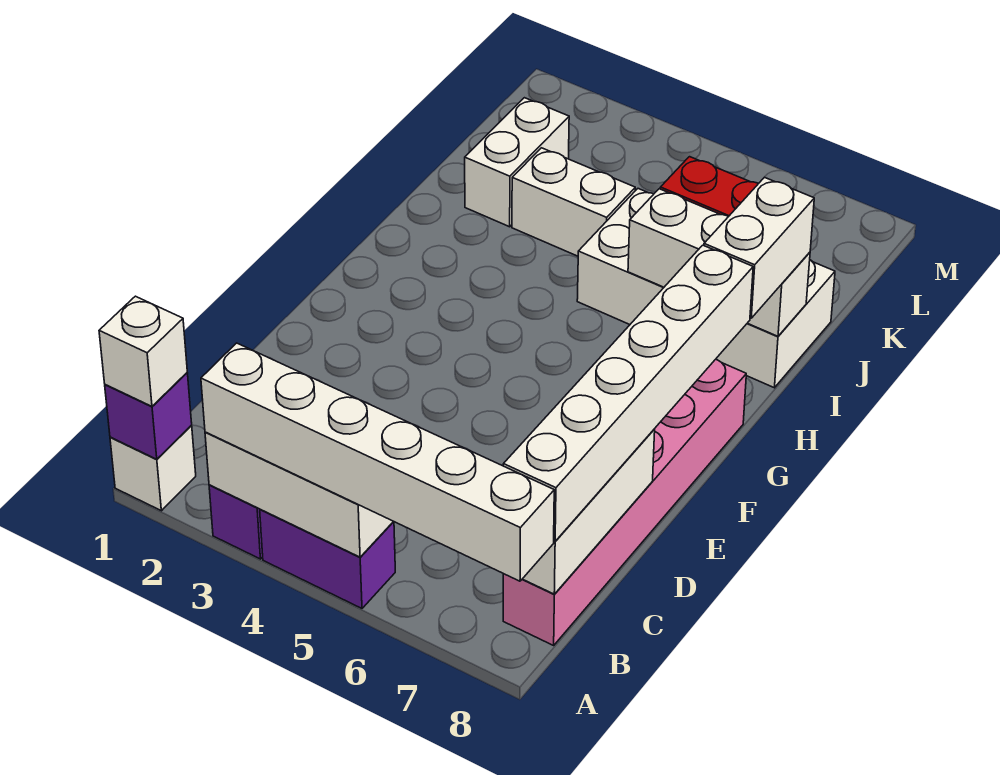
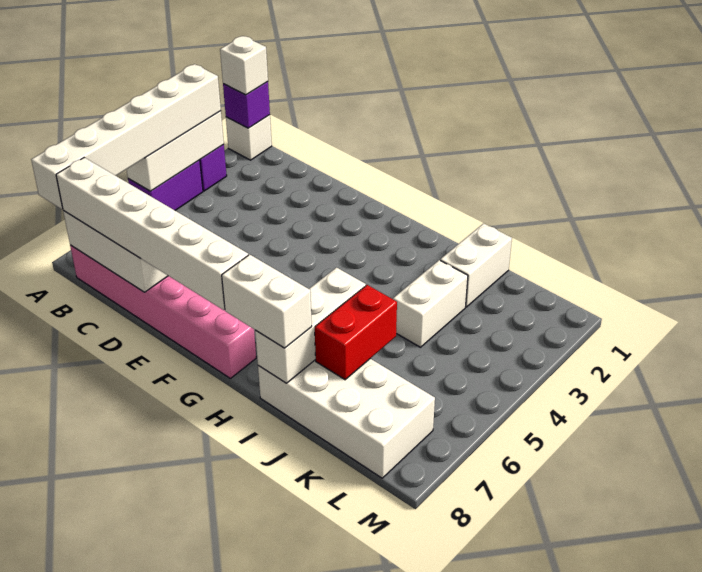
white 2x4 brick [577,189,835,388] -> white 2x4 brick turned to [258,359,435,478]
white 1x2 brick [465,98,569,227] -> white 1x2 brick turned to [440,223,512,307]

